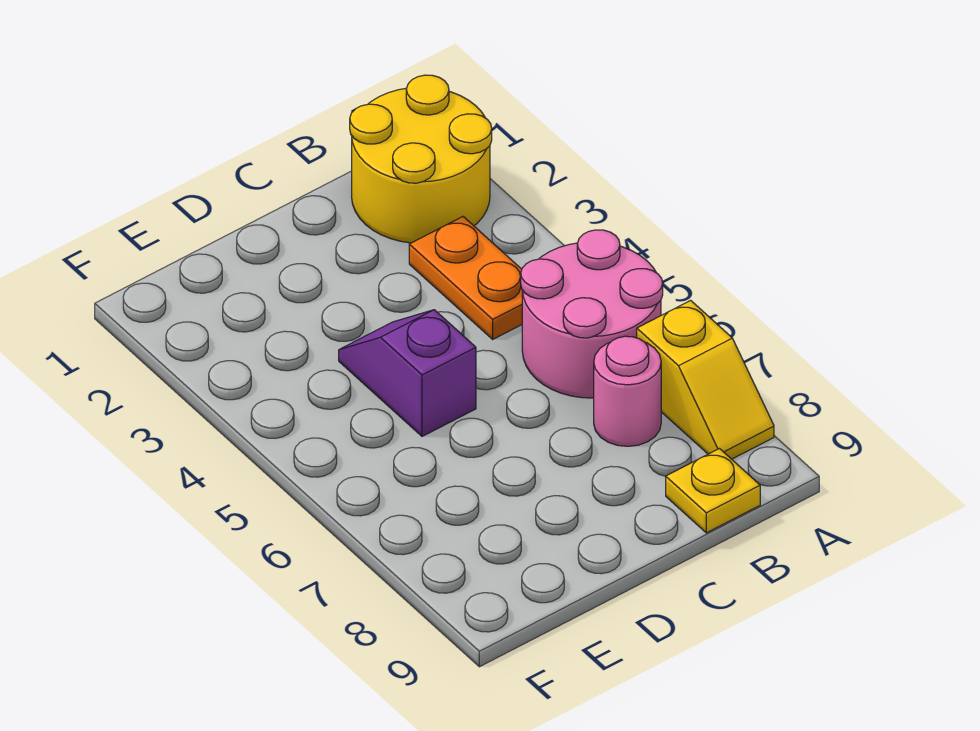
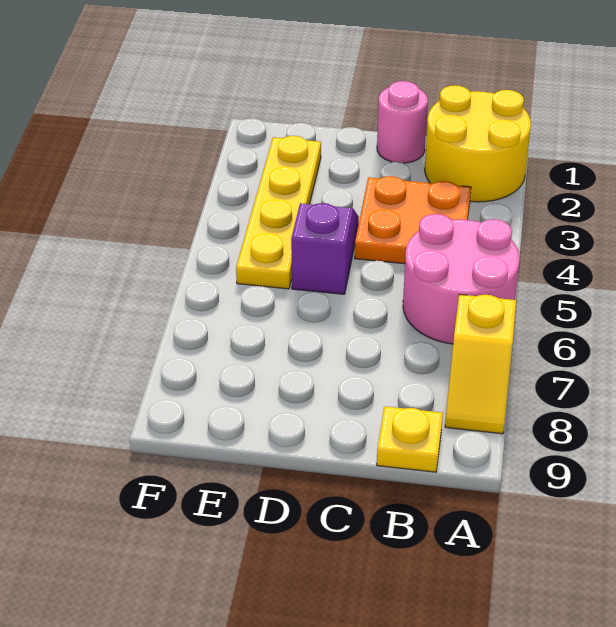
orange 1x2 plate [409,217,522,339] -> orange 2x2 plate [355,176,471,264]
pink 1x1 round brick [594,336,661,446] -> pink 1x1 round brick moved to [377,81,428,163]
none -> yellow 1x4 plate [236,136,321,289]

